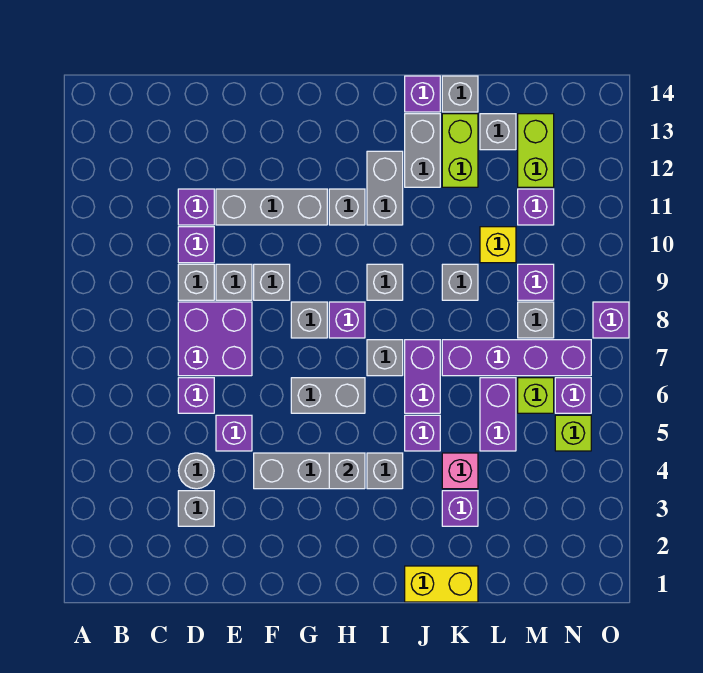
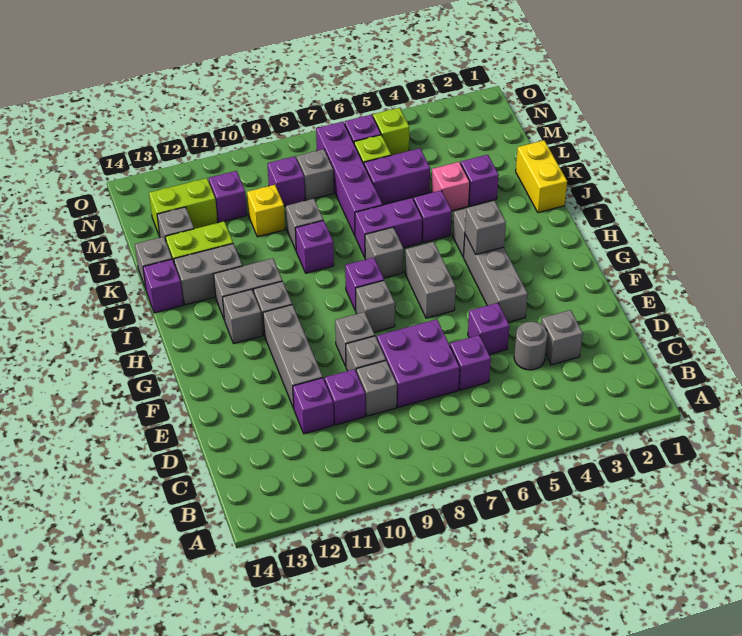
grey 1x1 brick [367,264,403,300] -> grey 1x1 brick moved to [223,289,263,344]
purple 1x1 brick [593,302,629,338] -> purple 1x1 brick moved to [295,220,334,273]

